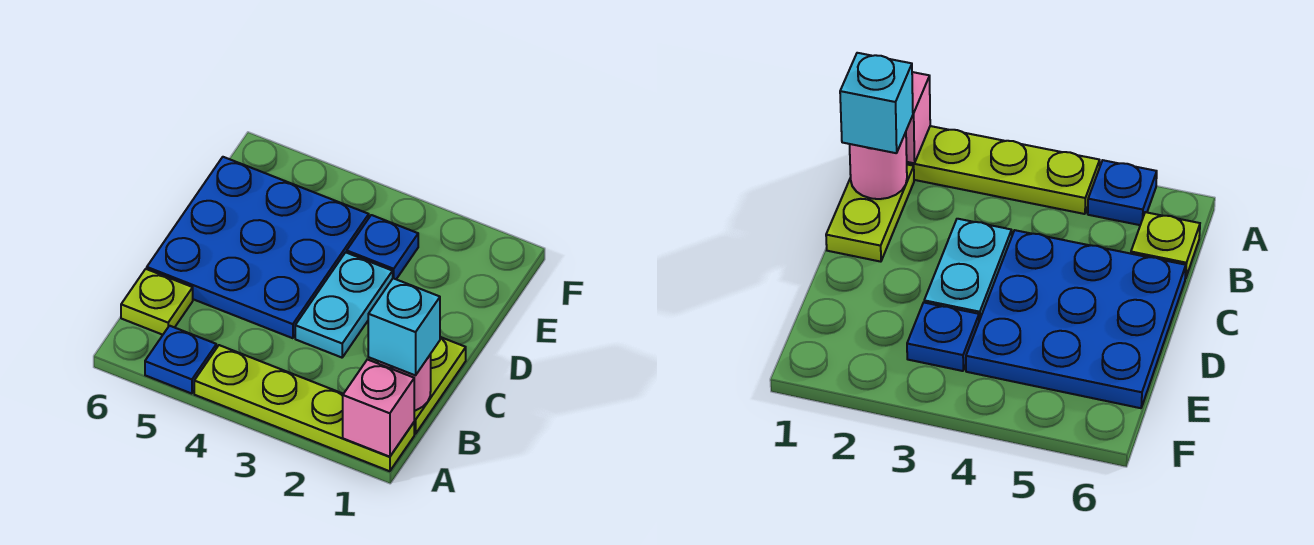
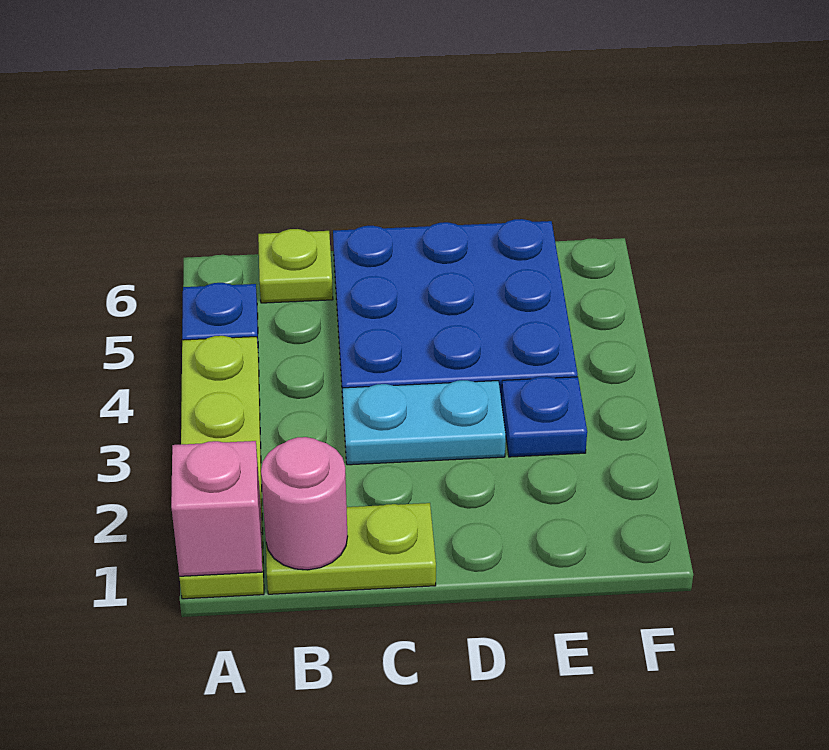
cyan 1x1 brick [368,278,440,375] -> none

